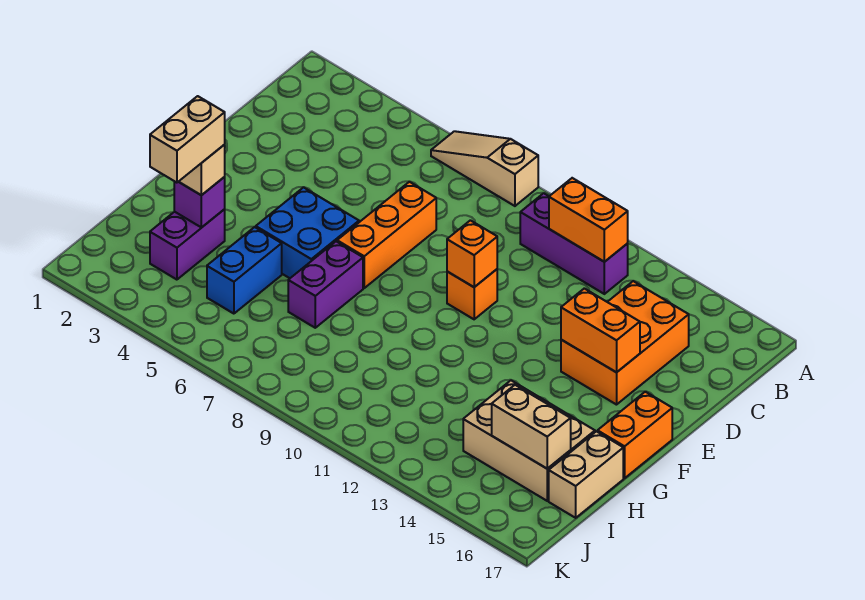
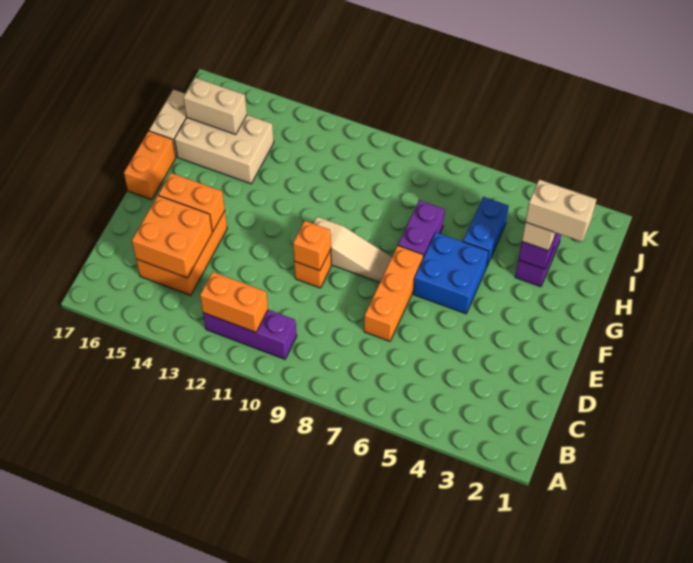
tan 1x3 slope [431,131,538,206] -> tan 1x3 slope moved to [314,217,392,282]
none -> orange 2x2 brick [132,195,212,278]
tan 1x2 brick [150,96,225,183] -> tan 1x2 brick turned to [526,180,597,242]

